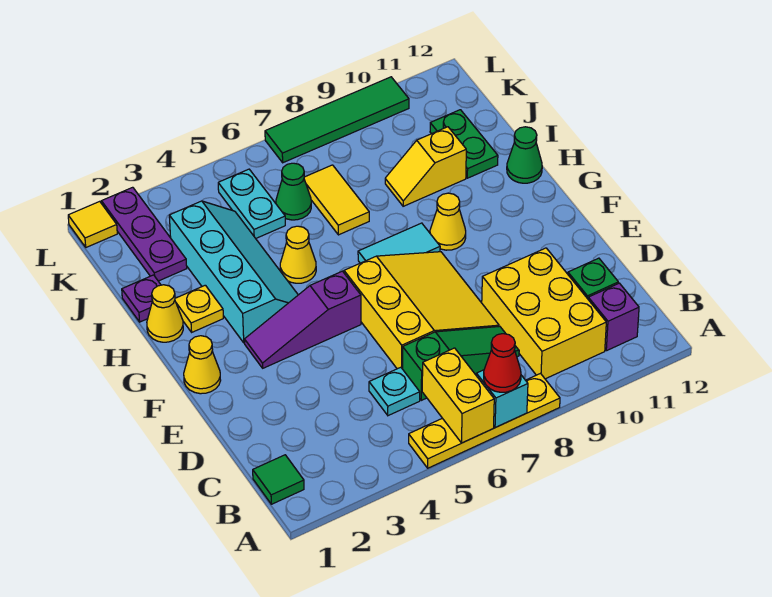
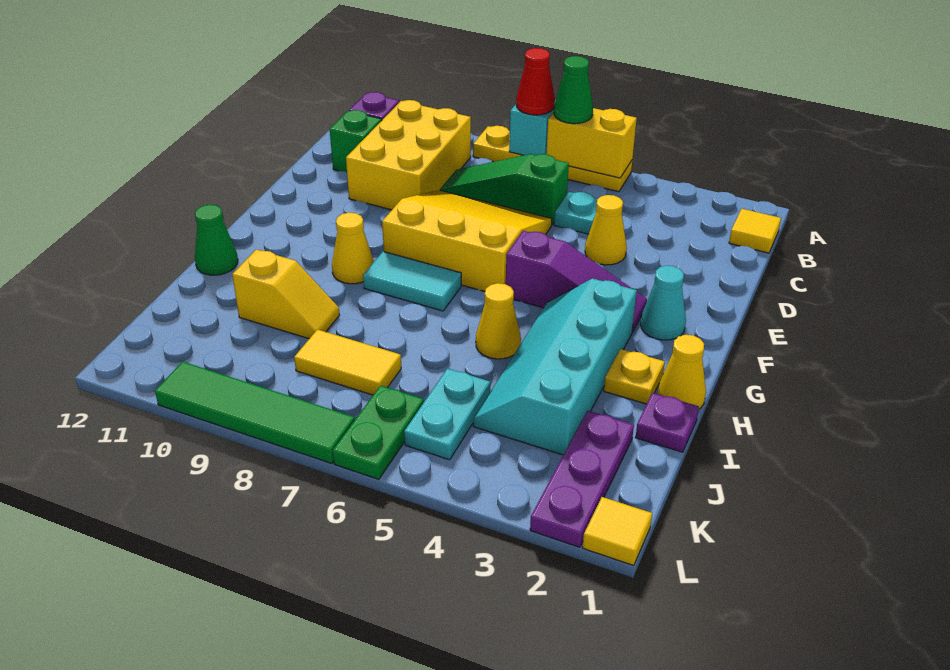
yellow 1x2 brick [422,348,494,443] -> yellow 1x2 brick turned to [546,108,637,178]
green 1x1 tile [253,455,304,504] -> yellow 1x1 tile [729,209,781,253]
yellow 3x3 slope [344,252,499,369] -> yellow 3x3 slope turned to [382,190,552,292]
yellow 1x1 cone [184,336,221,394] -> yellow 1x1 cone moved to [585,195,627,265]
none -> cyan 1x1 cone [641,266,686,340]
yellow 1x2 tile [304,165,369,235] -> yellow 1x2 tile turned to [294,330,401,395]
green 1x2 plate [430,110,498,178] -> green 1x2 plate moved to [333,386,424,479]
green 1x1 cone [276,163,311,220] -> green 1x1 cone moved to [554,56,593,124]

